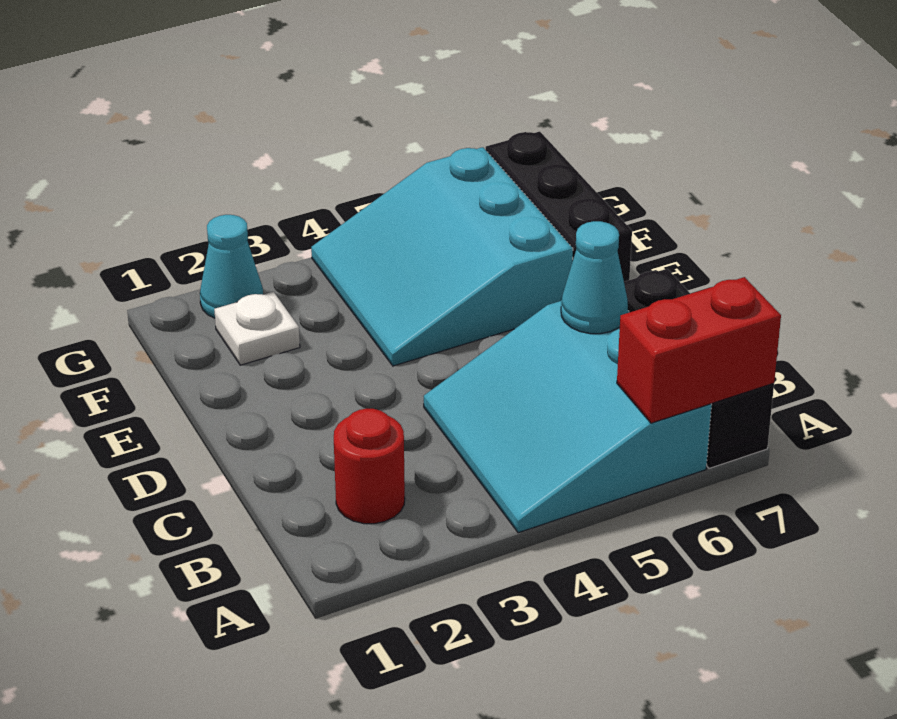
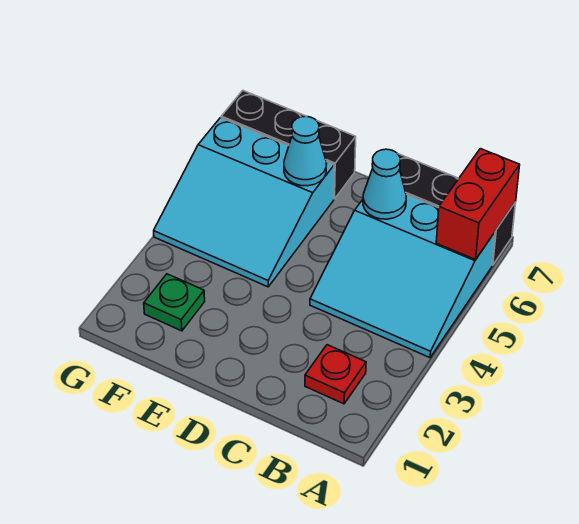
red 1x1 round brick [334,409,405,524] -> red 1x1 plate [305,345,366,404]
white 1x1 plate [214,292,300,365] -> green 1x1 plate [144,274,205,331]
cyan 1x1 cone [200,215,263,318] -> cyan 1x1 cone moved to [284,116,327,186]

